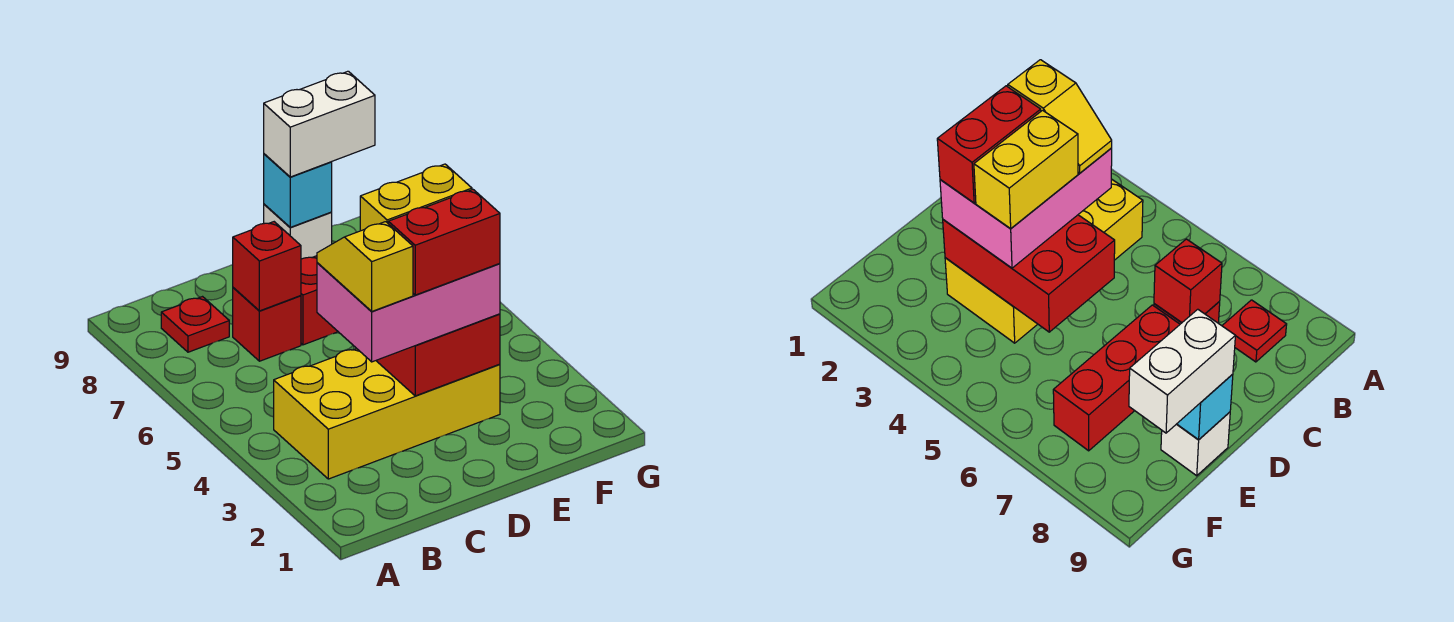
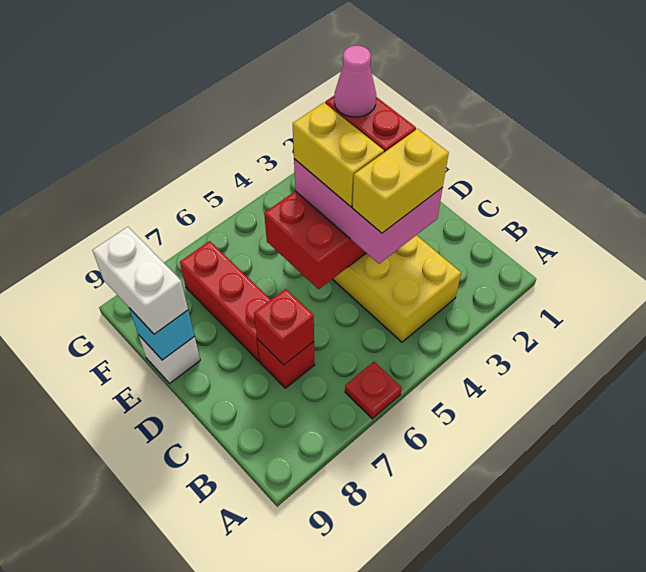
red 1x1 plate [161,297,229,352] -> red 1x1 plate moved to [345,362,402,419]
yellow 1x2 slope [317,222,413,311] -> yellow 1x2 brick [352,129,449,233]
none -> pink 1x1 cone [334,45,376,117]

